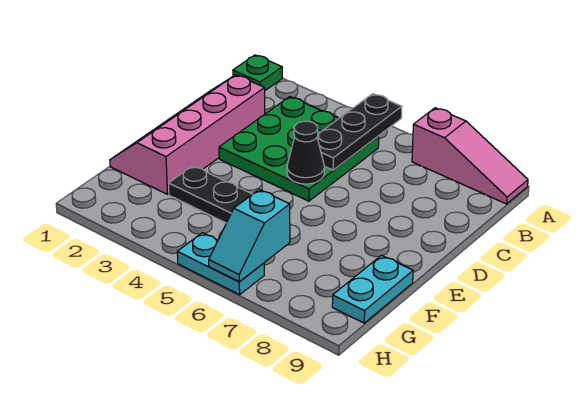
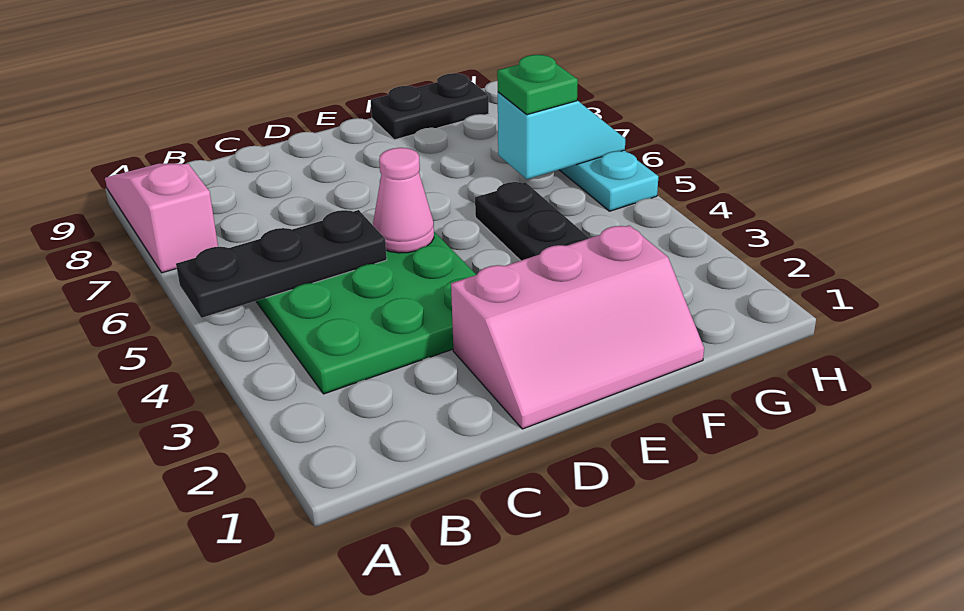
green 1x1 plate [233,55,282,90] -> green 1x1 plate moved to [497,55,578,115]
pink 2x4 slope [110,75,265,194] -> pink 2x3 slope [451,225,704,429]
black 1x1 cone [287,121,325,184] -> pink 1x1 cone [373,148,434,253]
cyan 1x2 plate [332,255,413,323] -> black 1x2 plate [371,73,489,140]

